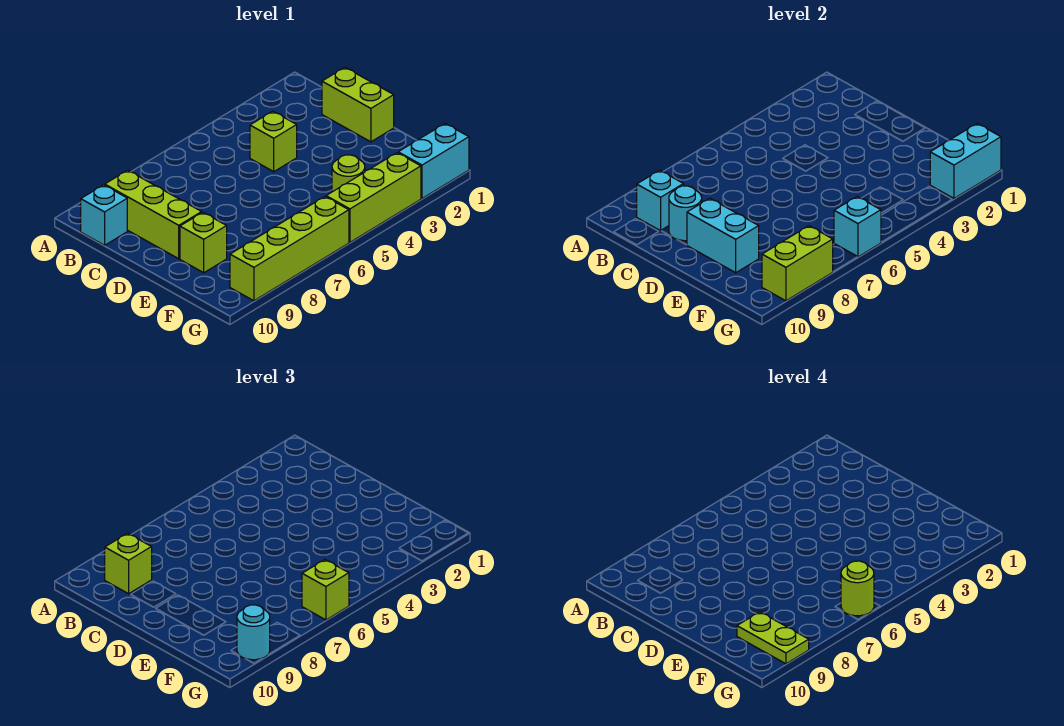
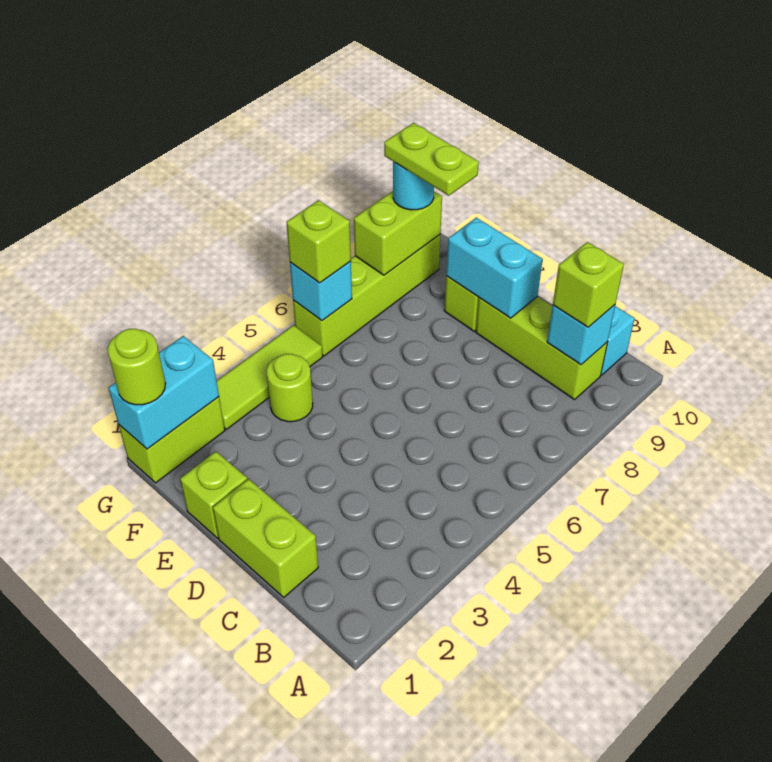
lime 1x1 brick [250,111,297,172] -> lime 1x1 brick moved to [180,452,247,538]
cyan 1x1 round brick [669,186,702,241] -> none
cyan 1x2 brick [398,124,469,198] -> lime 1x2 brick [119,397,225,483]
lime 1x3 brick [326,153,421,242] -> lime 1x3 tile [217,325,323,429]
lime 1x1 round brick [841,561,874,616] -> lime 1x1 round brick moved to [108,329,165,405]

